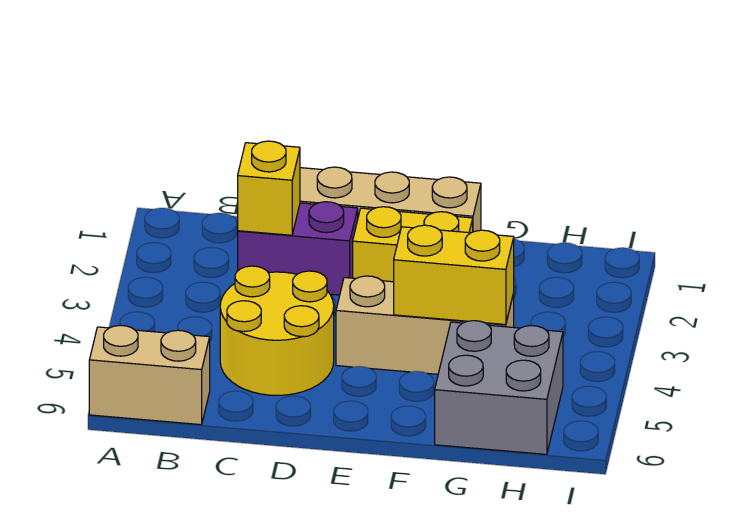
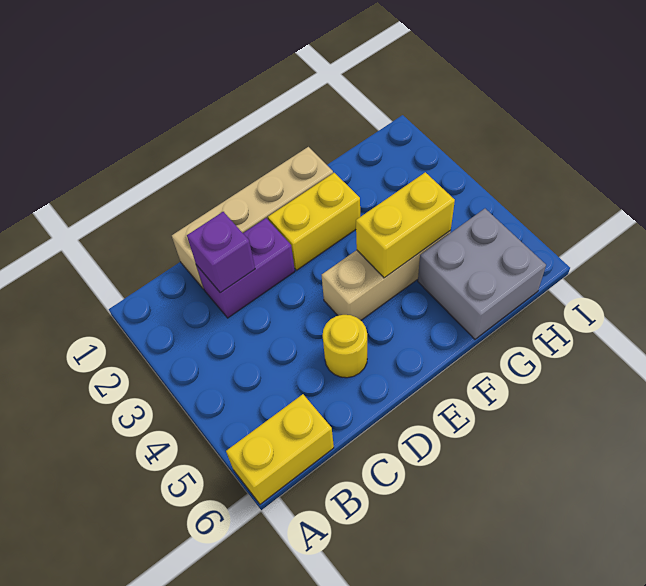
tan 1x2 brick [89,325,210,425] -> yellow 1x2 brick [226,394,334,504]
yellow 1x1 brick [238,141,300,235] -> purple 1x1 brick [187,212,255,293]
yellow 2x2 round brick [220,266,334,395] -> yellow 1x1 round brick [323,315,367,378]

